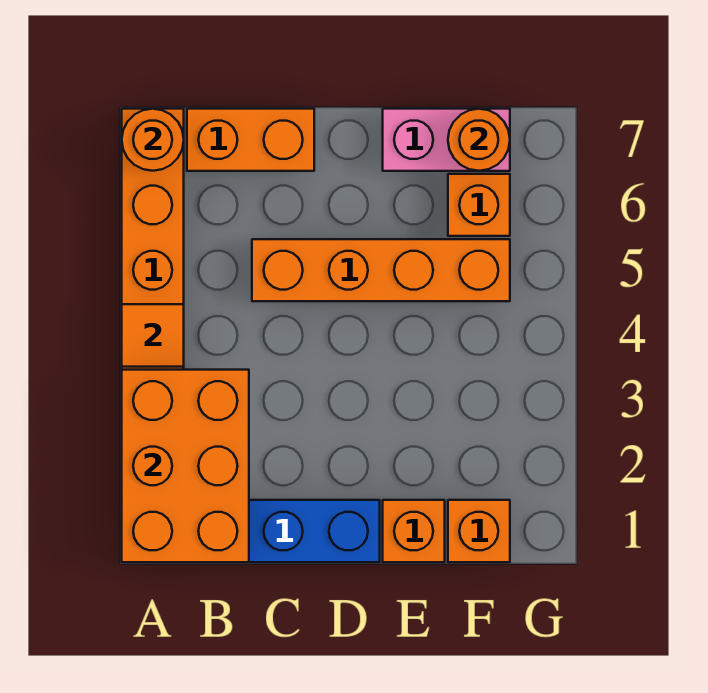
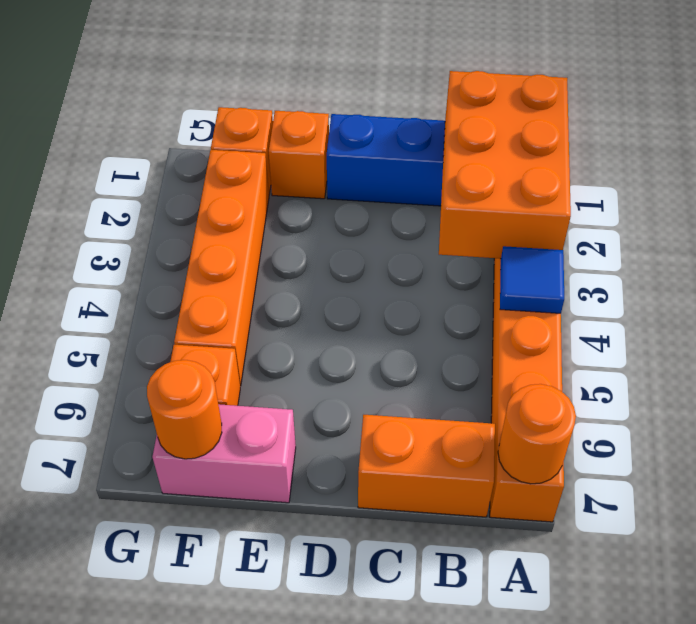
orange 1x1 tile [122,304,184,367] -> blue 1x1 tile [500,246,564,313]
orange 1x4 brick [252,239,510,301] -> orange 1x4 brick turned to [174,150,269,386]

